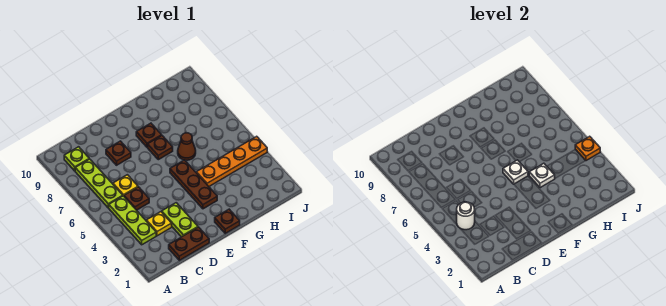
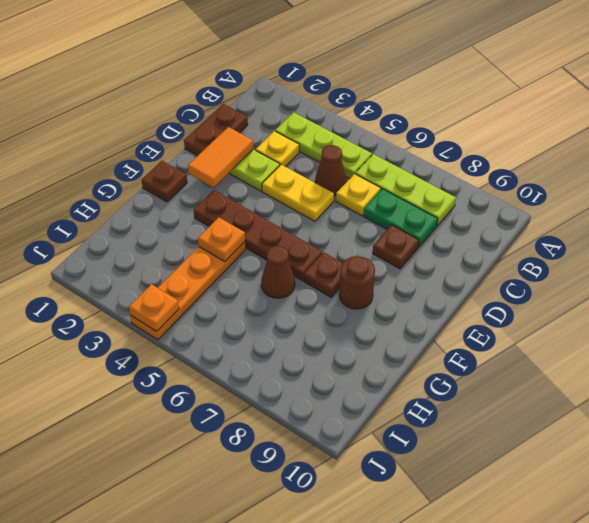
white 1x1 round brick [457,202,475,230] -> none
lime 1x1 plate [64,147,89,171] -> none
brown 1x1 plate [124,187,149,210] -> brown 1x1 cone [315,145,347,196]
none -> green 1x2 plate [364,189,438,247]
none -> orange 1x2 tile [188,127,253,188]
none -> yellow 1x2 plate [262,165,334,221]
brown 1x3 plate [170,160,217,209] -> brown 1x4 plate [194,190,322,281]
white 1x1 plate [503,160,528,184] -> none
brown 1x1 plate [136,123,162,147] -> brown 1x1 round brick [339,256,375,309]
white 1x1 plate [529,163,555,188] -> orange 1x1 plate [198,217,245,262]

